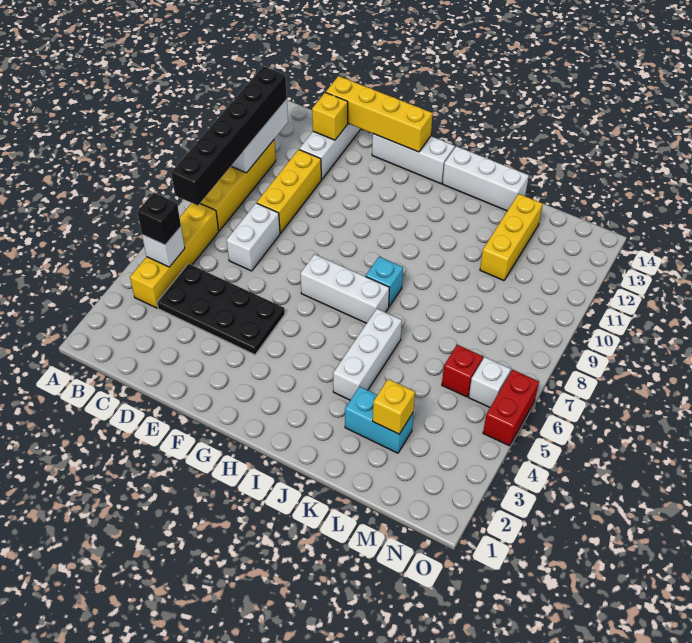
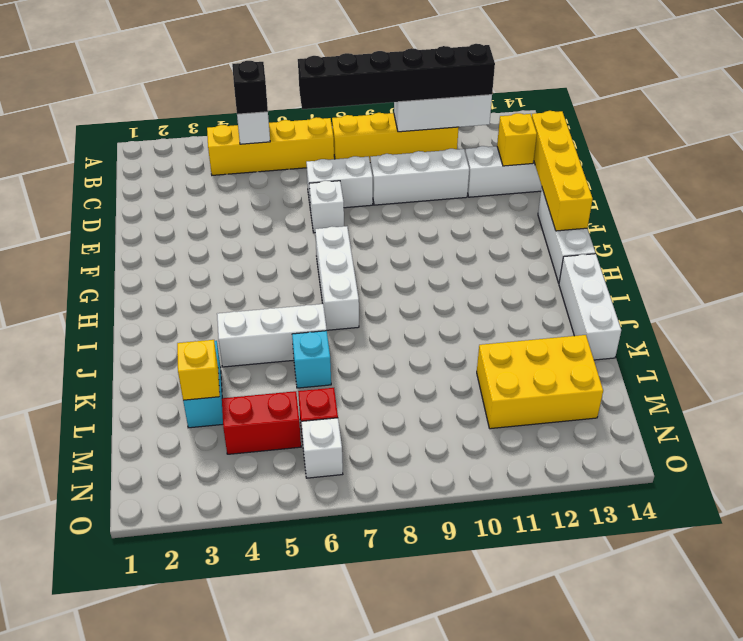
black 2x4 plate [157,264,285,355] -> none
yellow 1x3 brick [257,150,321,233] -> white 1x3 brick [370,149,469,205]
none -> white 1x1 brick [309,181,344,233]
cyan 1x1 brick [366,257,403,306] -> cyan 1x1 brick moved to [292,331,331,388]
yellow 1x3 brick [480,194,543,281] -> yellow 2x3 brick [477,335,603,429]
red 1x2 brick [483,370,539,446] -> red 1x2 brick moved to [222,391,301,454]

